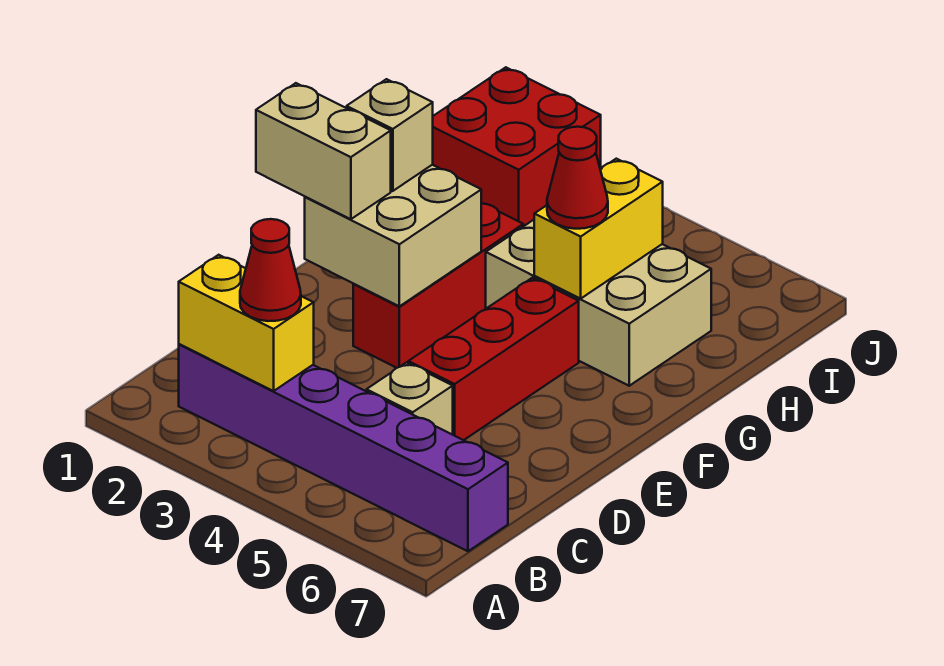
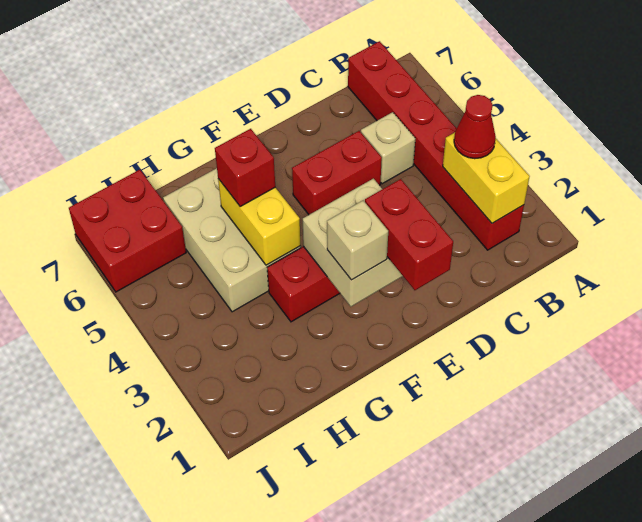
purple 1x6 brick [179,344,508,551] -> red 1x6 brick [348,41,524,250]
red 1x3 brick [408,278,579,440] -> red 1x2 brick [292,131,382,215]
tan 1x2 brick [256,83,391,219] -> red 1x2 brick [365,179,453,290]
yellow 1x2 brick [534,159,663,299] -> yellow 1x2 brick turned to [218,179,300,265]
red 1x1 cone [547,127,608,229] -> red 1x1 brick [215,129,275,207]
red 2x2 brick [433,67,601,226] -> red 2x2 brick moved to [69,170,186,292]

